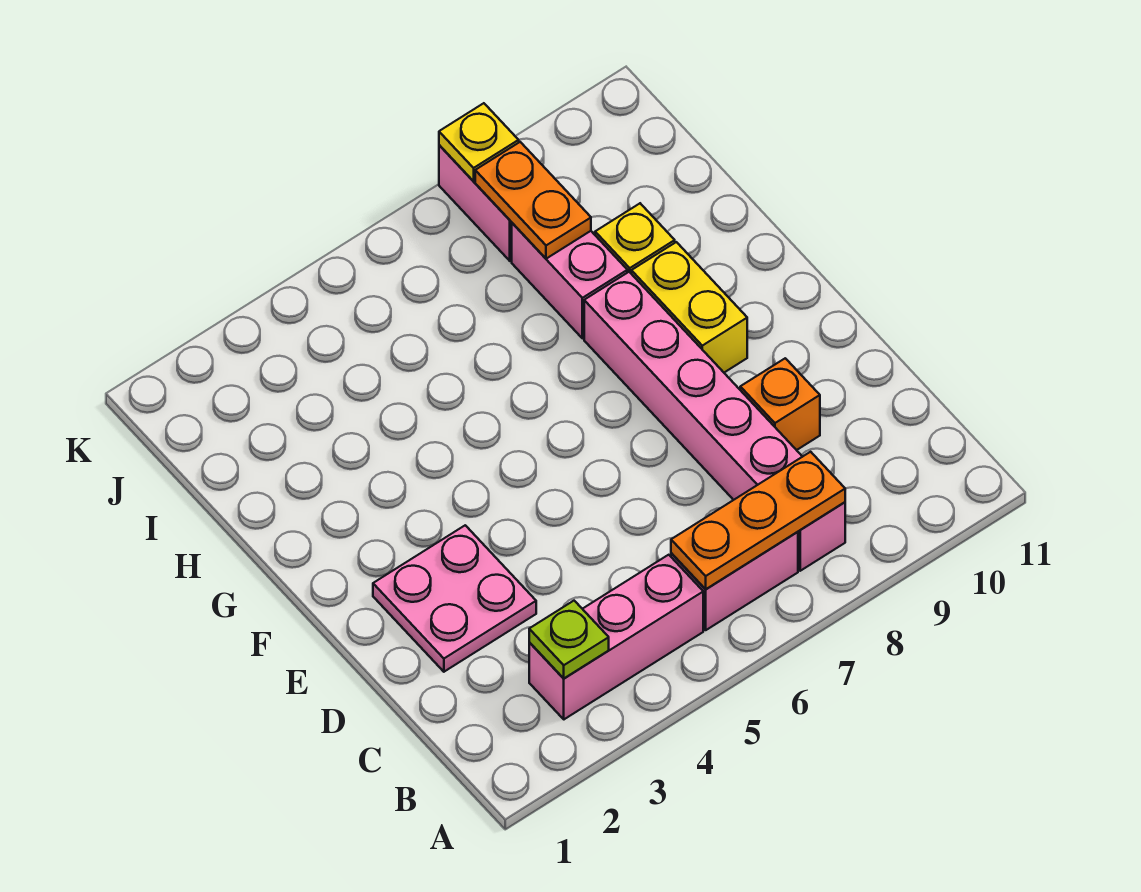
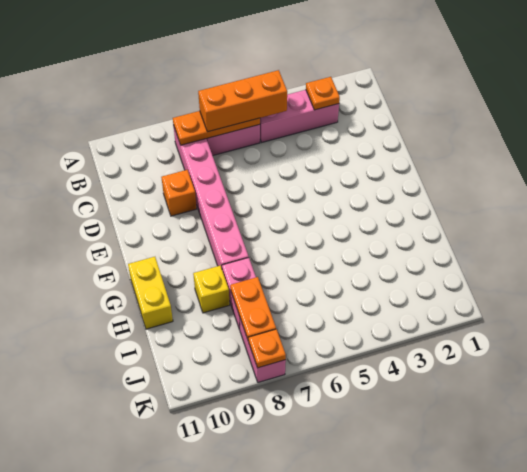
lime 1x1 plate [529,601,609,678] -> orange 1x1 plate [306,77,340,110]
none -> orange 1x3 brick [198,70,287,132]
pink 2x2 plate [373,525,536,672] -> none
yellow 1x2 brick [631,242,747,372] -> yellow 1x2 brick moved to [128,257,173,329]
yellow 1x1 plate [439,103,519,181] -> orange 1x1 plate [248,329,286,368]

